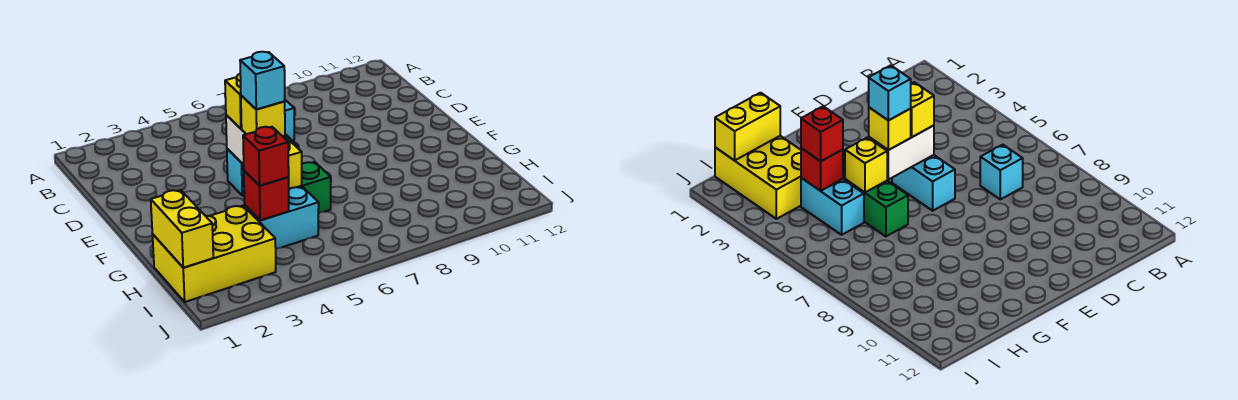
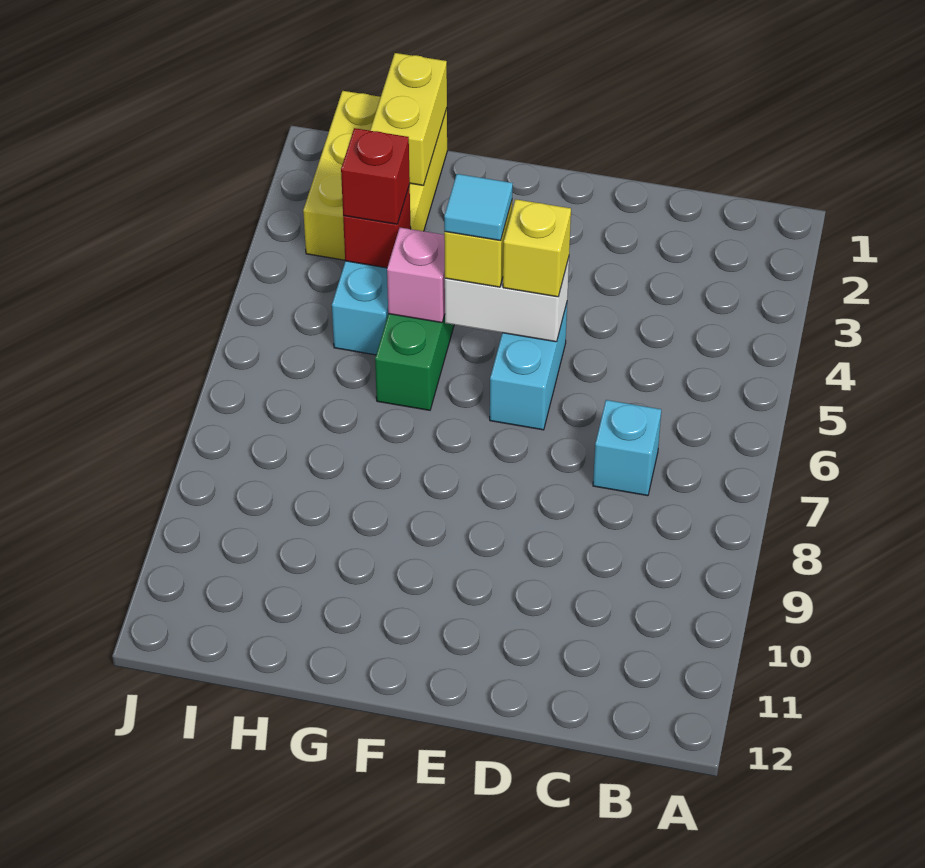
cyan 1x1 brick [240,52,285,109] -> cyan 1x1 tile [444,174,513,241]
yellow 1x1 brick [284,137,302,189] -> pink 1x1 brick [387,228,445,323]
yellow 1x2 brick [151,190,213,268] -> yellow 1x2 brick turned to [370,53,447,186]

